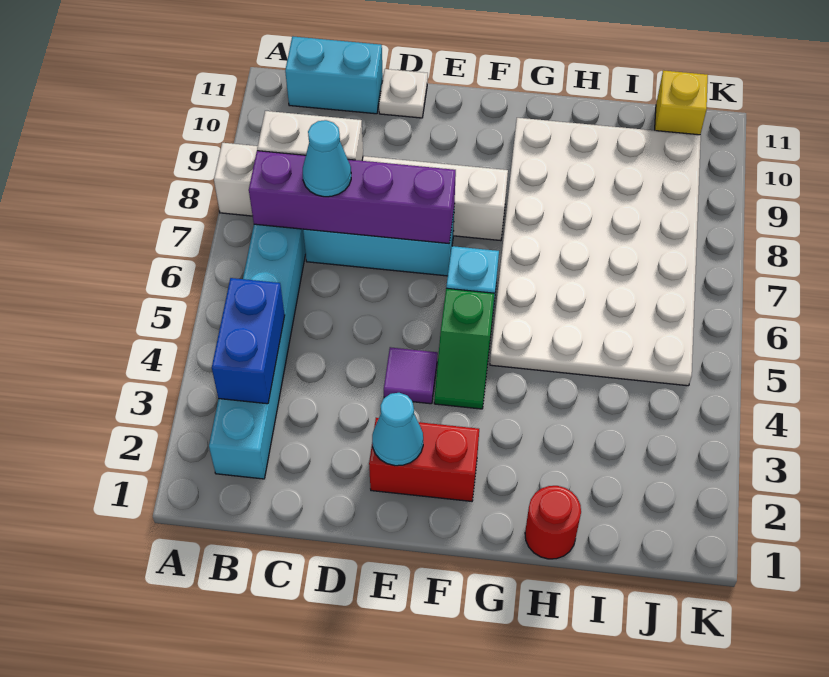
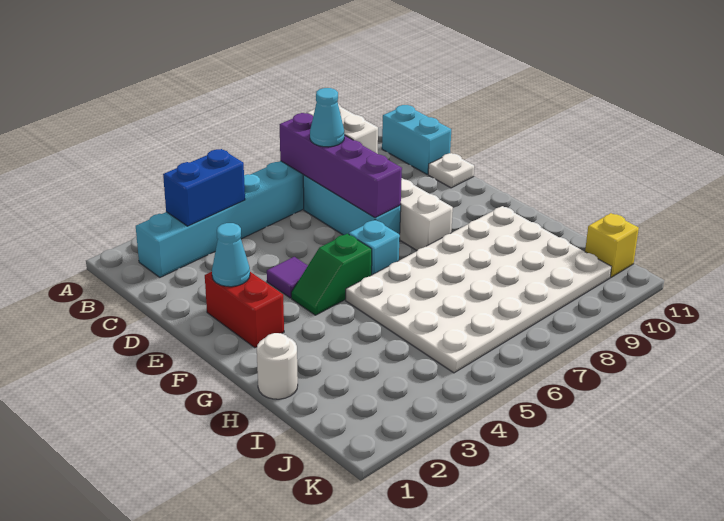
red 1x1 round brick [525,486,581,559] -> white 1x1 round brick [257,333,298,399]

